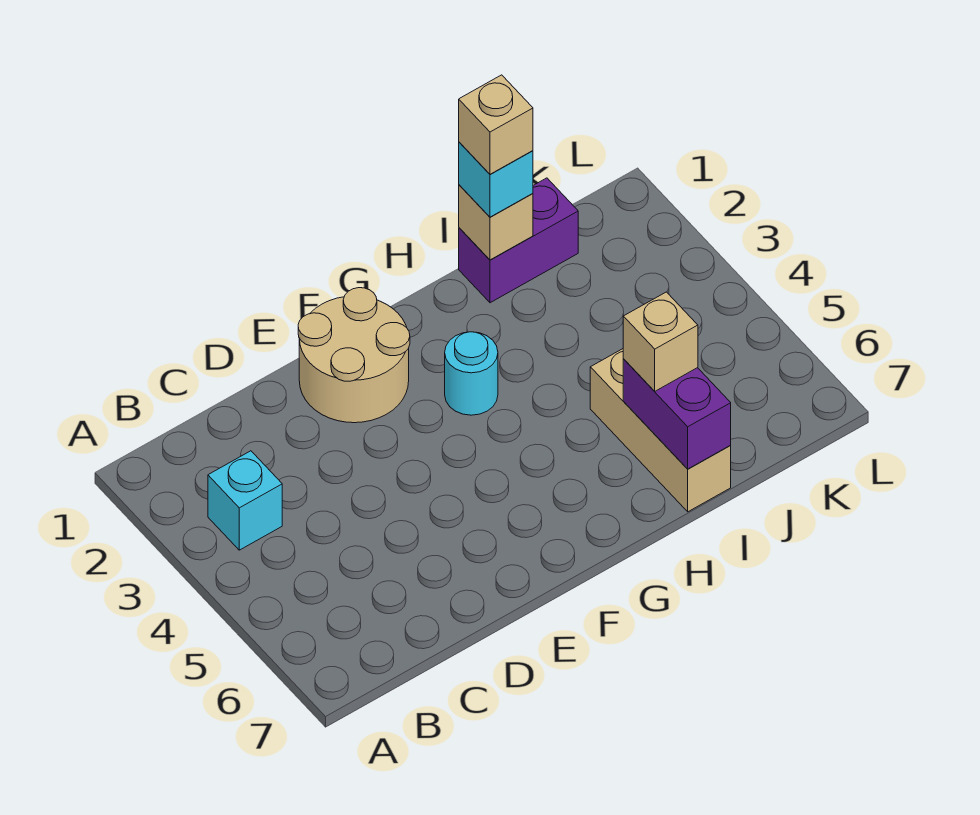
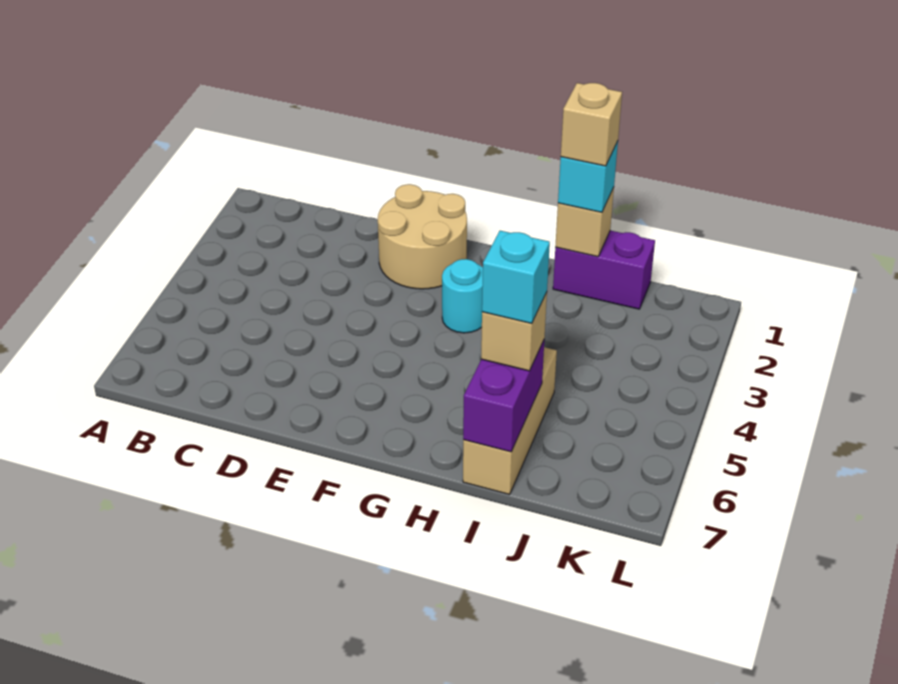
cyan 1x1 brick [208,451,282,550] -> cyan 1x1 brick moved to [482,231,550,324]

